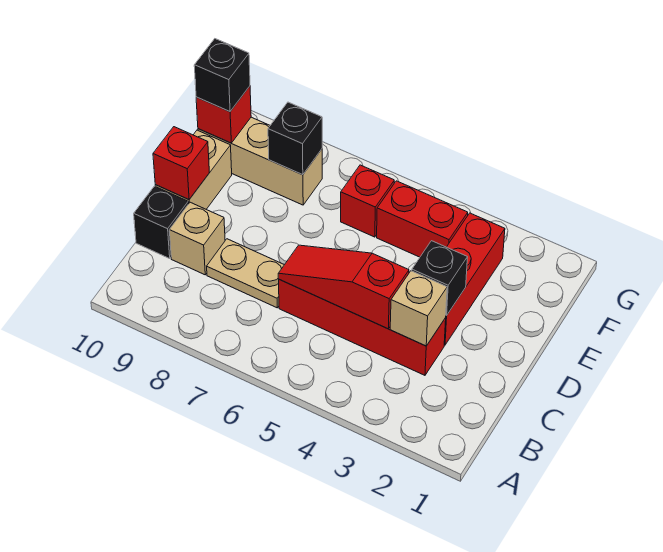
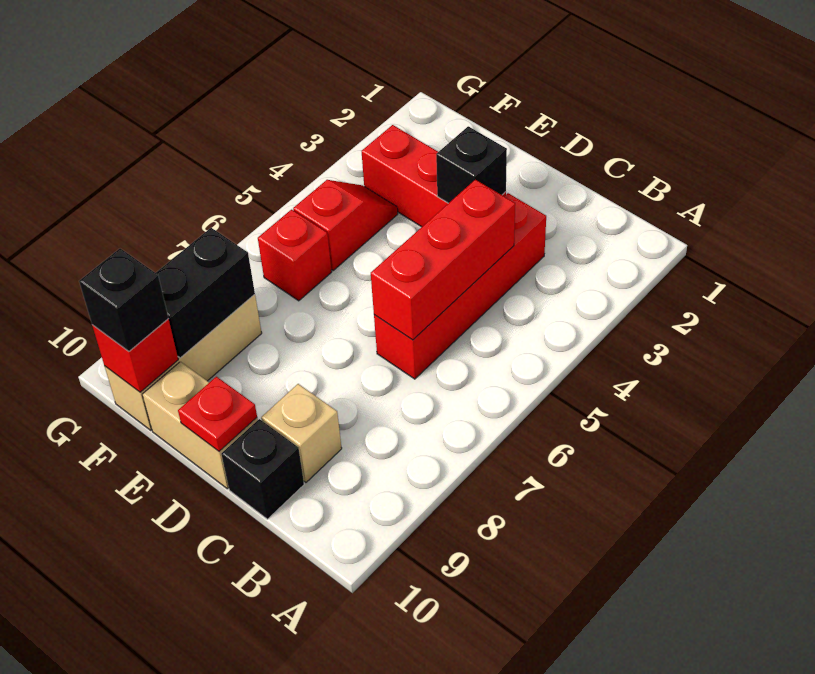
tan 1x1 brick [390,271,447,346] -> none
red 1x3 slope [278,245,409,329] -> red 1x3 brick [371,180,515,340]
tan 1x2 plate [207,239,284,308] -> none
red 1x1 brick [153,127,209,200] -> red 1x1 plate [178,377,257,451]
red 1x2 brick [377,181,468,257] -> red 1x2 slope [293,180,398,270]
black 1x1 brick [268,102,322,175] -> black 1x2 brick [156,228,255,358]

